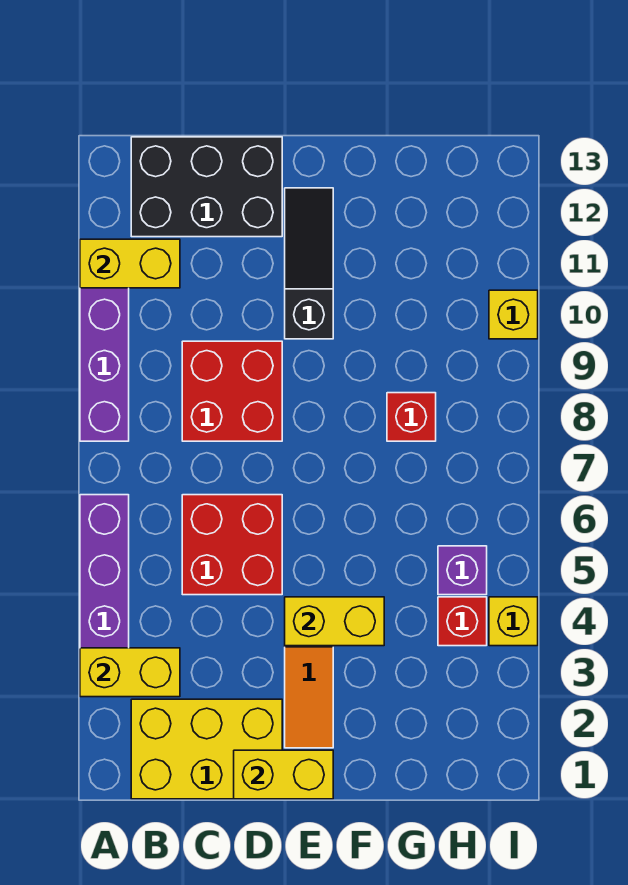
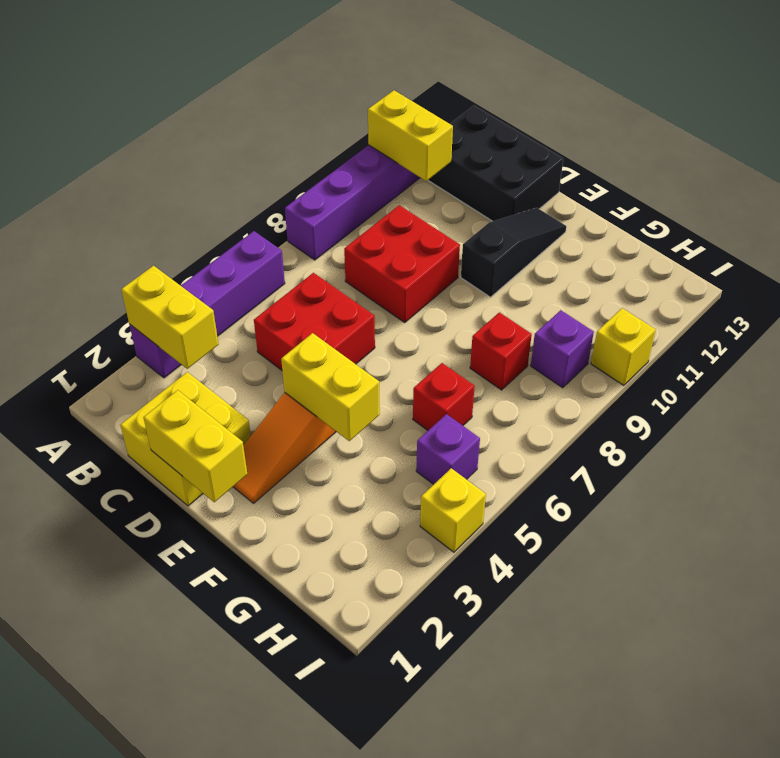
yellow 2x3 brick [131,699,282,799] -> yellow 2x2 brick [120,372,251,506]
red 1x1 brick [438,597,487,646] -> red 1x1 brick moved to [413,363,475,430]
none -> purple 1x1 brick [531,310,594,388]

